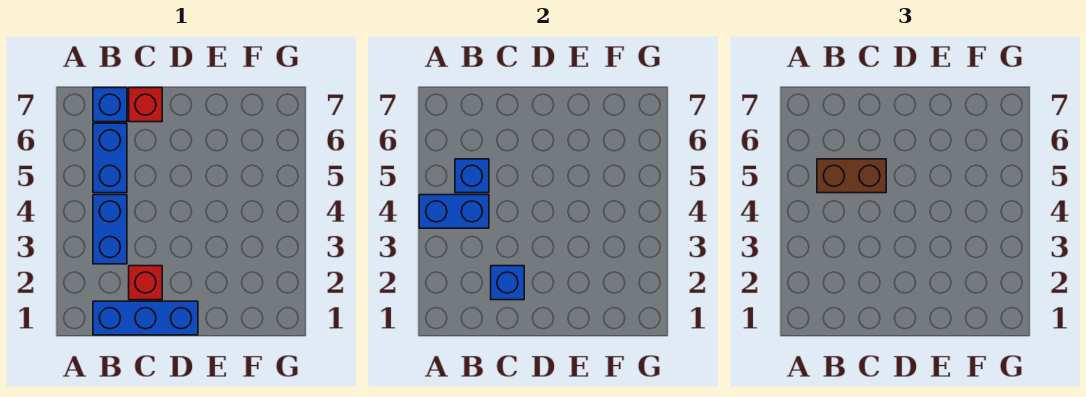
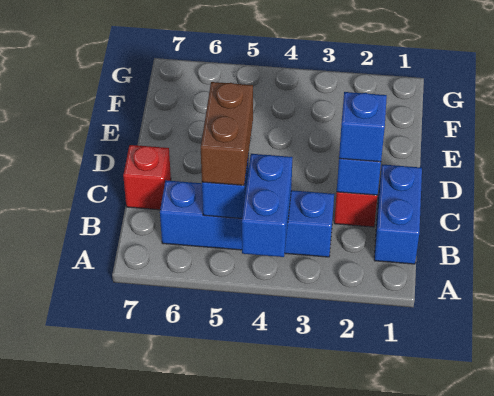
blue 1x3 brick [93,301,198,335] -> blue 1x2 brick [374,164,422,264]
blue 1x1 brick [93,88,127,122] -> blue 1x1 brick moved to [339,92,387,162]

